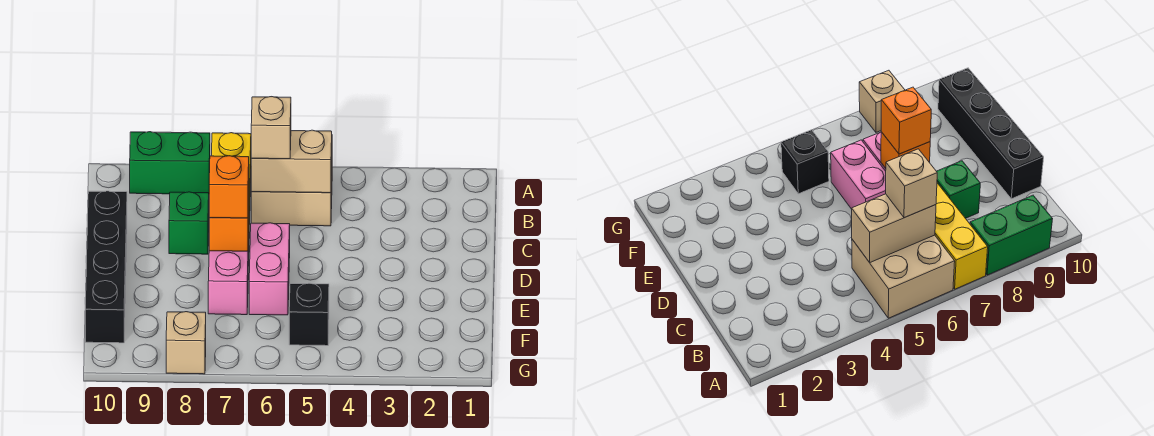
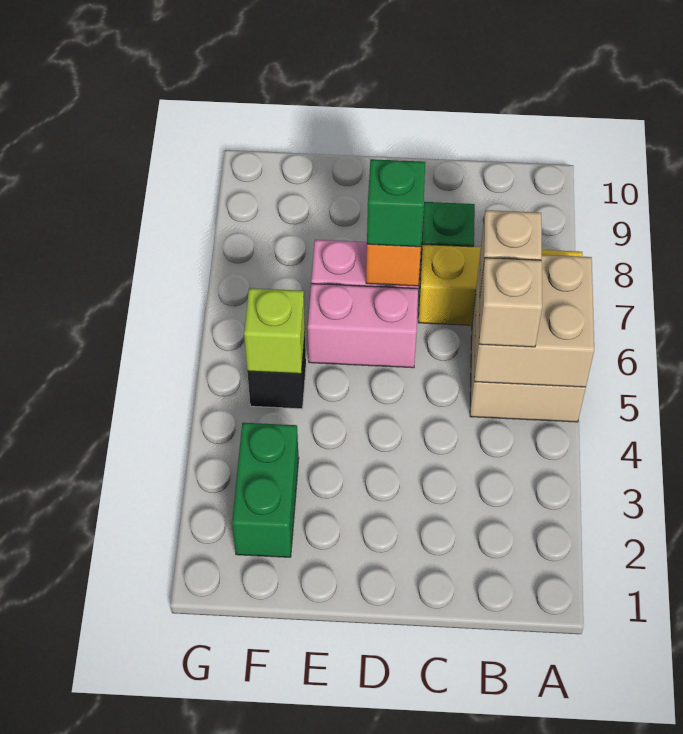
green 1x2 brick [130,132,210,194] -> green 1x2 brick moved to [232,423,299,557]
tan 1x2 brick [251,130,332,193] -> tan 2x2 brick [474,255,594,387]
black 1x4 brick [85,191,127,343] -> none
orange 1x1 brick [209,156,249,218] -> green 1x1 brick [367,159,425,247]
none -> lime 1x1 brick [244,288,305,374]
tan 1x1 brick [166,312,206,374] -> tan 1x1 brick moved to [479,258,542,347]

